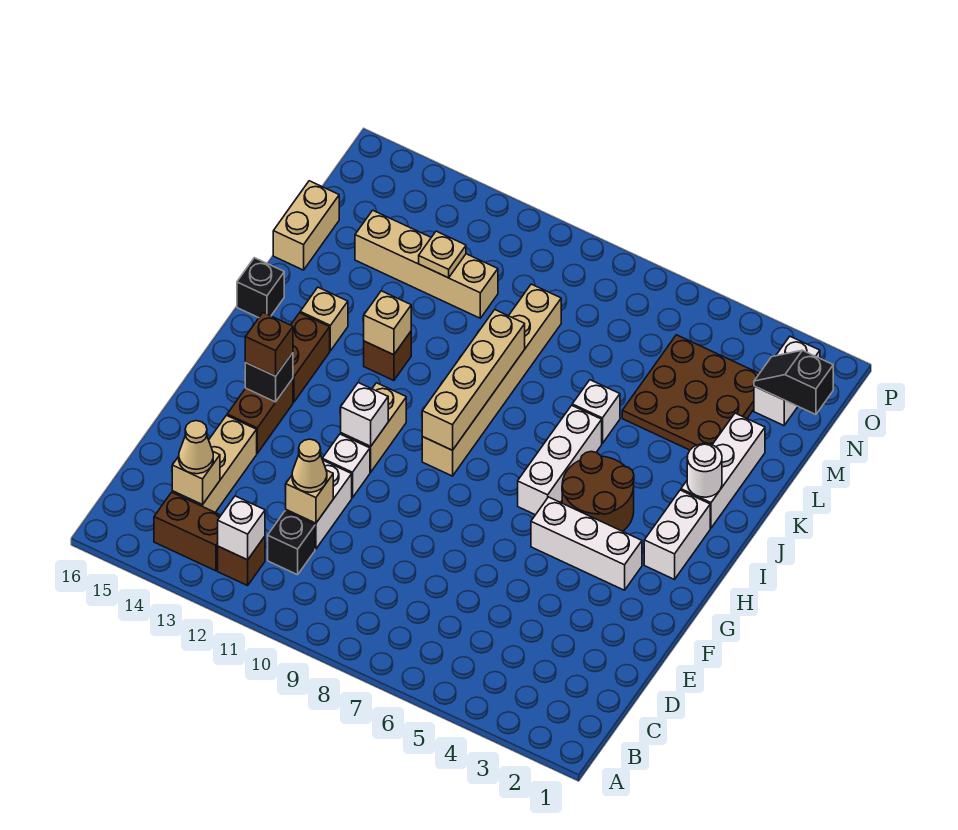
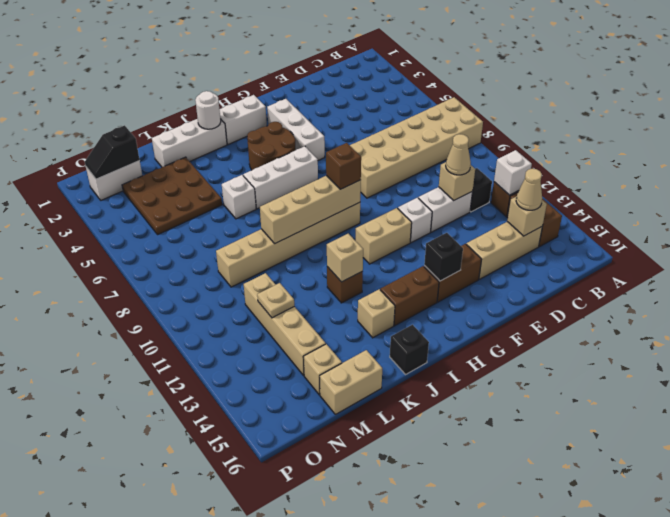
none -> tan 2x6 brick [350,97,483,198]
white 1x1 brick [341,383,388,446] -> none
brown 1x1 brick [245,313,293,376] -> brown 1x1 brick moved to [326,143,361,189]
none -> tan 1x1 brick [304,344,342,395]
black 1x2 slope [754,350,833,415] -> black 1x2 slope turned to [85,125,140,179]

